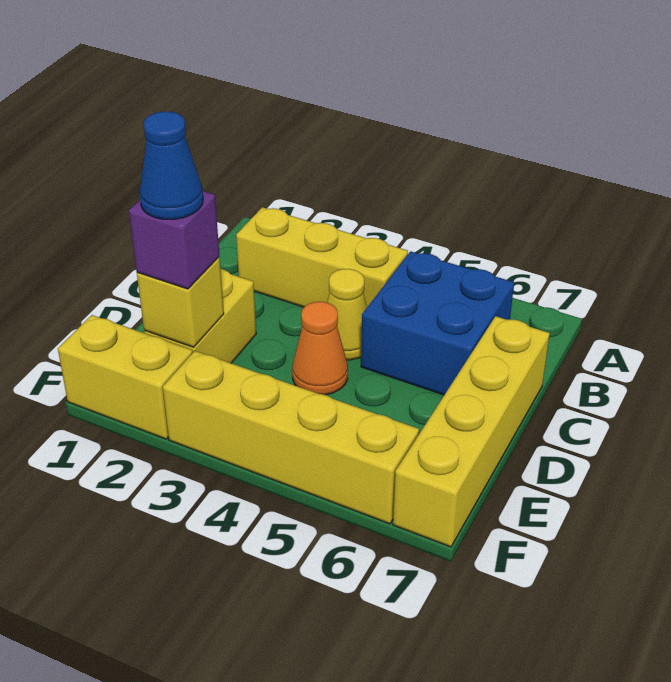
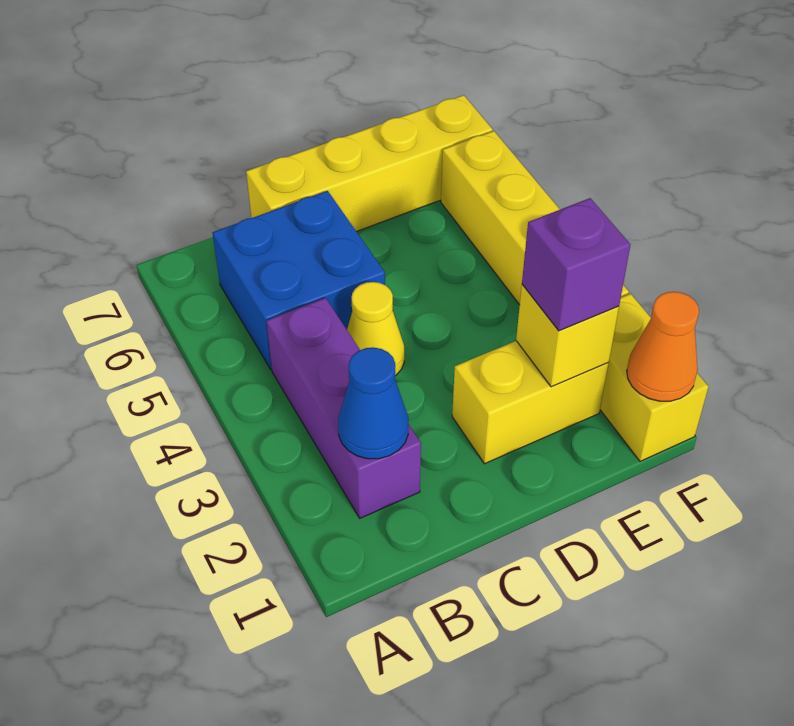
yellow 1x3 brick [236,207,408,307] -> purple 1x3 brick [266,298,421,518]
orange 1x1 cone [292,302,348,395] -> orange 1x1 cone moved to [627,292,699,401]
blue 1x1 cone [140,112,203,219] -> blue 1x1 cone moved to [338,347,408,459]

